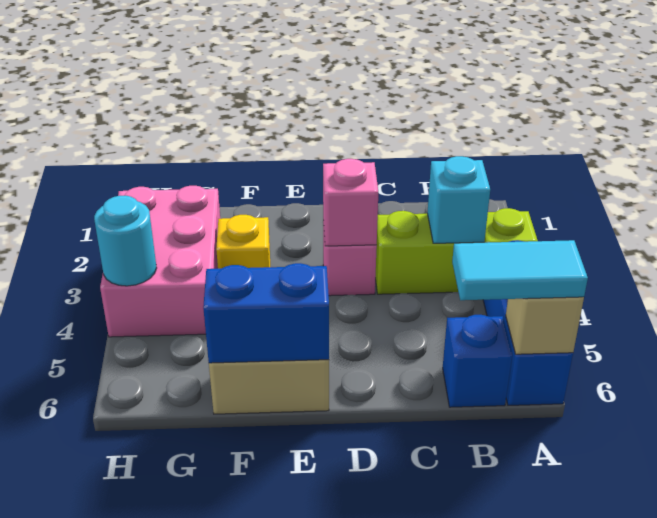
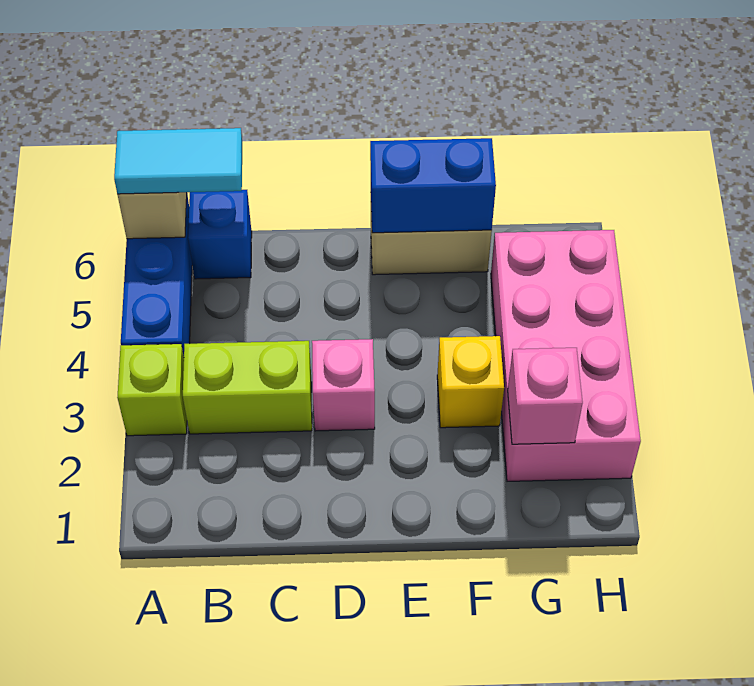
cyan 1x1 brick [427,156,490,243] -> none
pink 1x1 brick [323,159,378,246] -> pink 1x1 brick moved to [508,348,583,444]
pink 2x3 brick [100,186,220,337] -> pink 2x4 brick [491,230,641,481]
cyan 1x1 round brick [94,196,157,286] -> none

